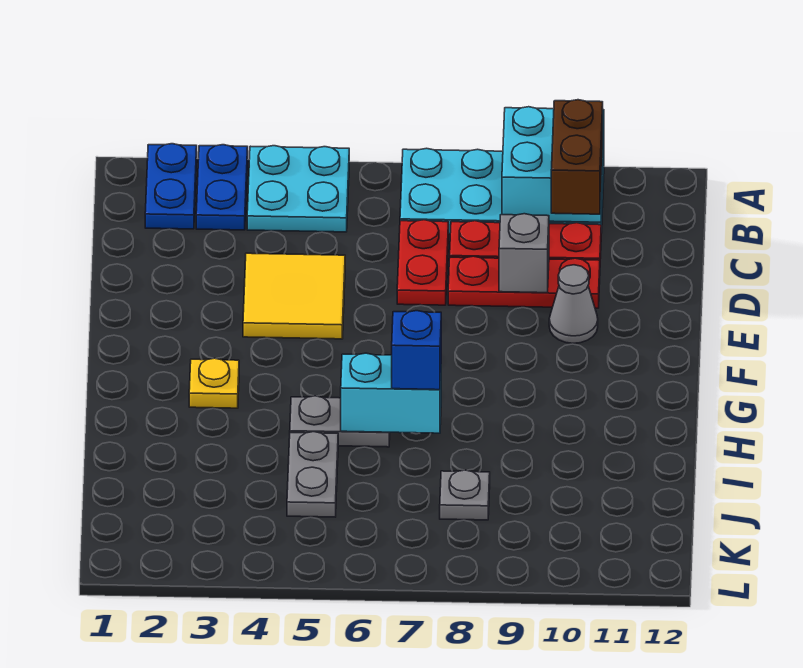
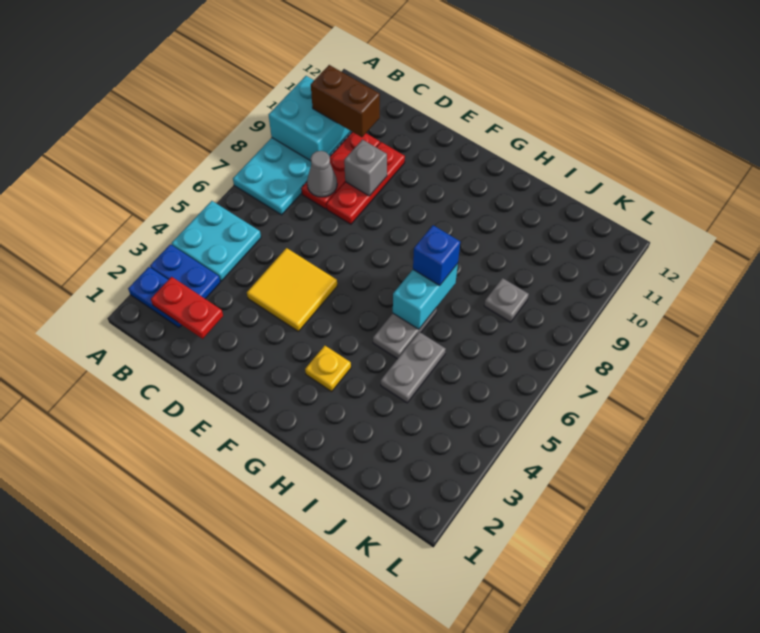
red 1x2 plate [397,220,448,305] -> red 1x2 plate moved to [151,277,223,339]
grey 1x1 cone [549,265,598,343] -> grey 1x1 cone moved to [307,151,337,197]
grey 1x2 plate [287,432,338,517] -> grey 1x2 plate turned to [381,332,446,403]

